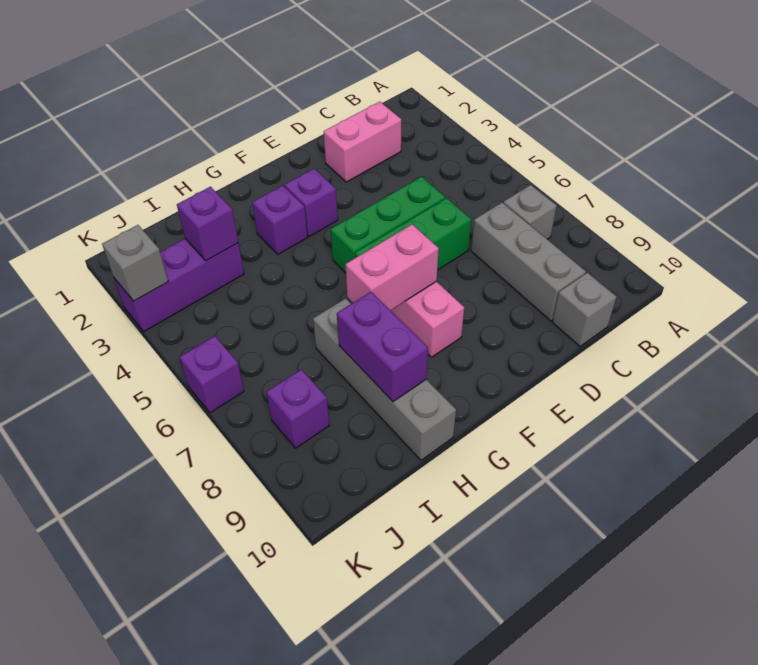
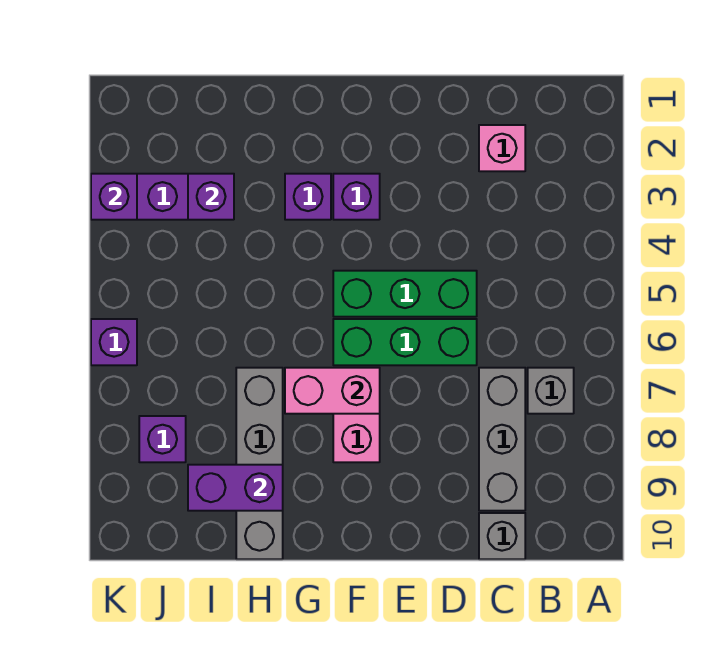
pink 1x2 brick [324,102,401,182] -> pink 1x1 brick [479,125,525,171]
purple 1x2 brick [337,292,428,401] -> purple 1x2 brick turned to [188,465,283,511]
grey 1x1 brick [102,225,168,301] -> purple 1x1 brick [91,174,137,220]

